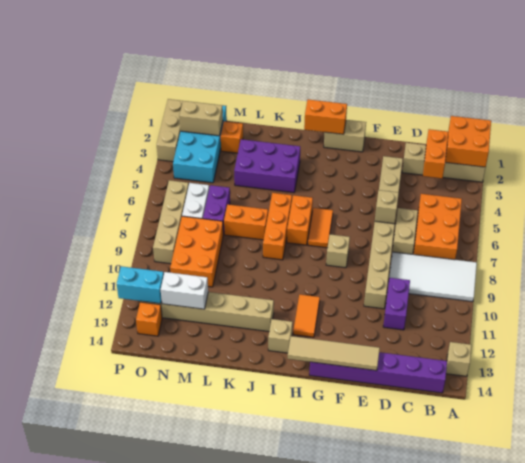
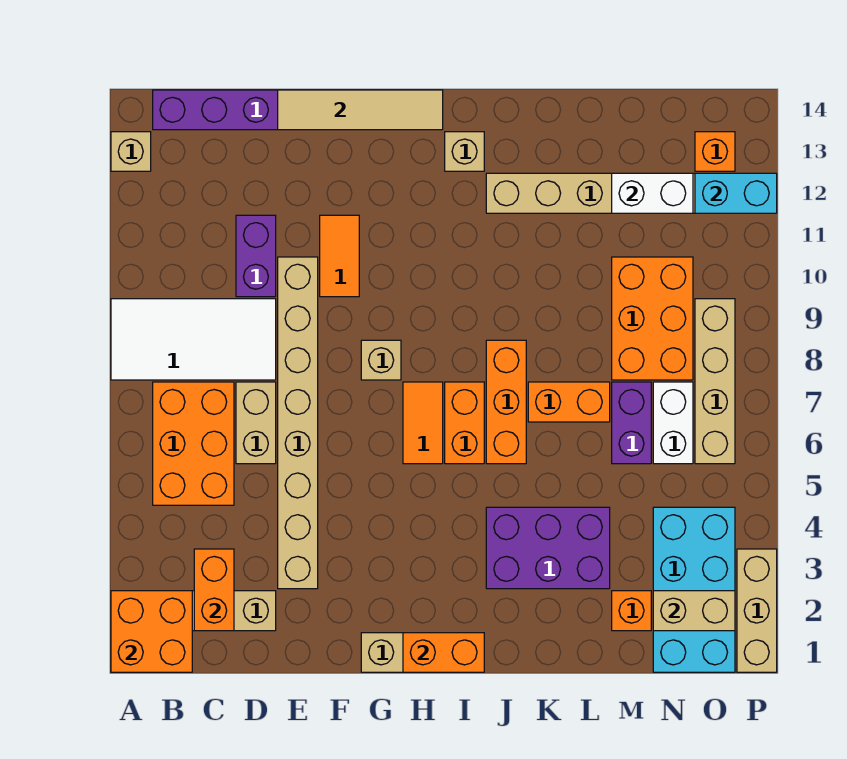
tan 1x1 brick [375,190,399,224] -> none
orange 1x2 tile [293,295,320,337] -> orange 1x2 tile moved to [320,215,359,297]

